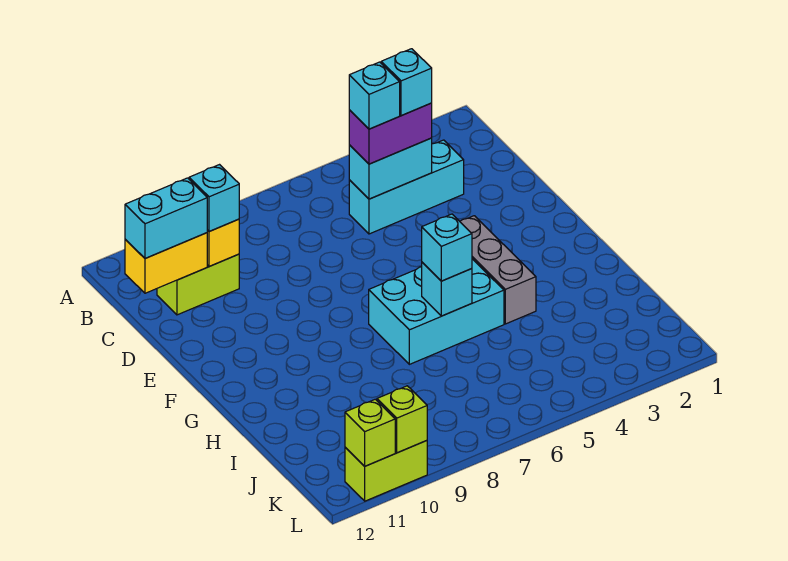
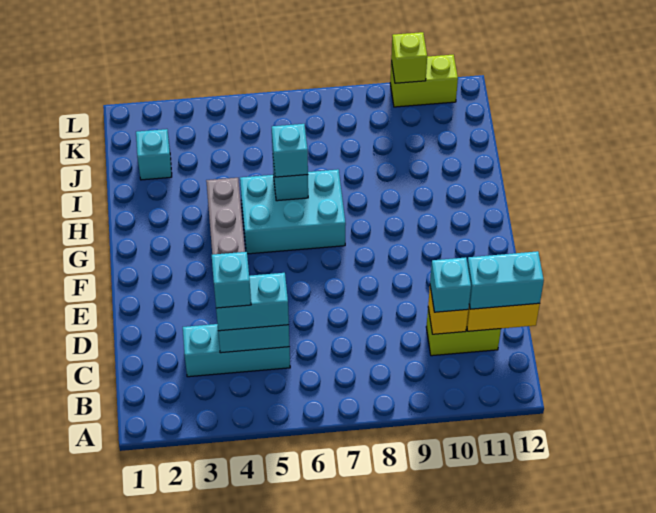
purple 1x2 brick [349,103,432,164] -> cyan 1x2 brick [216,273,289,331]
cyan 1x1 brick [349,62,400,129] -> cyan 1x1 brick moved to [136,129,172,180]
lime 1x1 brick [345,399,395,466] -> none

